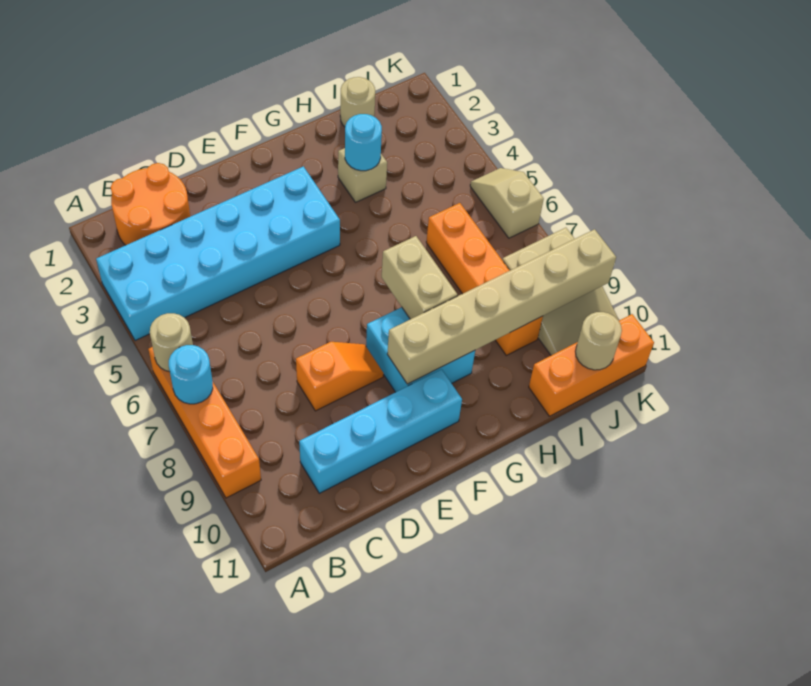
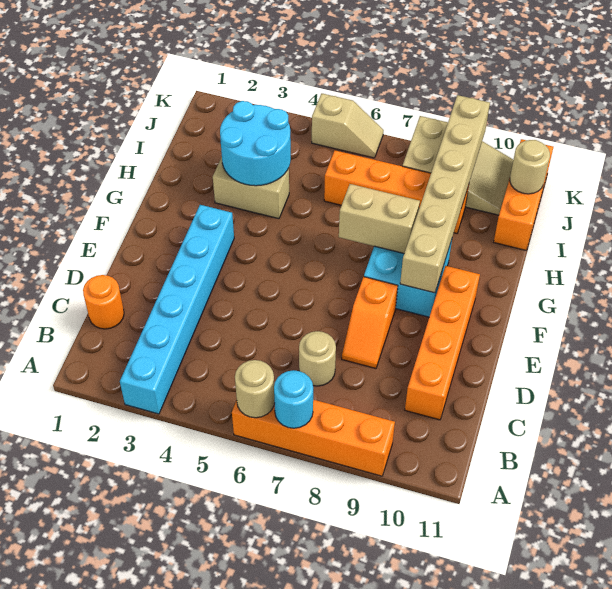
cyan 2x6 brick [96,166,340,341] -> cyan 1x6 brick [120,205,234,414]
orange 2x2 round brick [111,163,190,245] -> orange 1x1 round brick [83,275,124,329]
cyan 1x4 brick [299,369,462,493] -> orange 1x4 brick [405,266,480,420]
orange 1x2 slope [296,342,384,411] -> orange 1x2 slope turned to [342,277,398,368]
tan 1x1 brick [338,148,387,202] -> tan 1x2 brick [213,157,289,219]
cyan 1x1 round brick [345,114,382,171] -> cyan 2x2 round brick [220,101,291,186]
tan 1x1 round brick [340,77,375,127] -> tan 1x1 round brick moved to [299,331,336,386]
tan 1x2 slope [470,168,544,238] -> tan 1x2 slope turned to [312,94,384,158]

